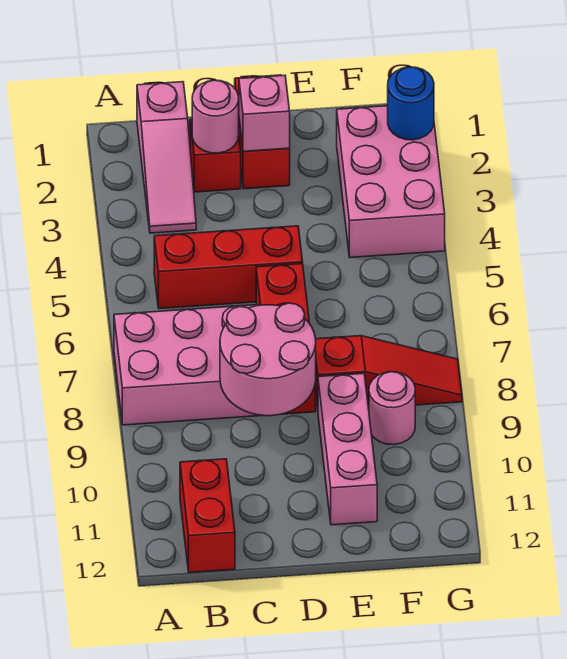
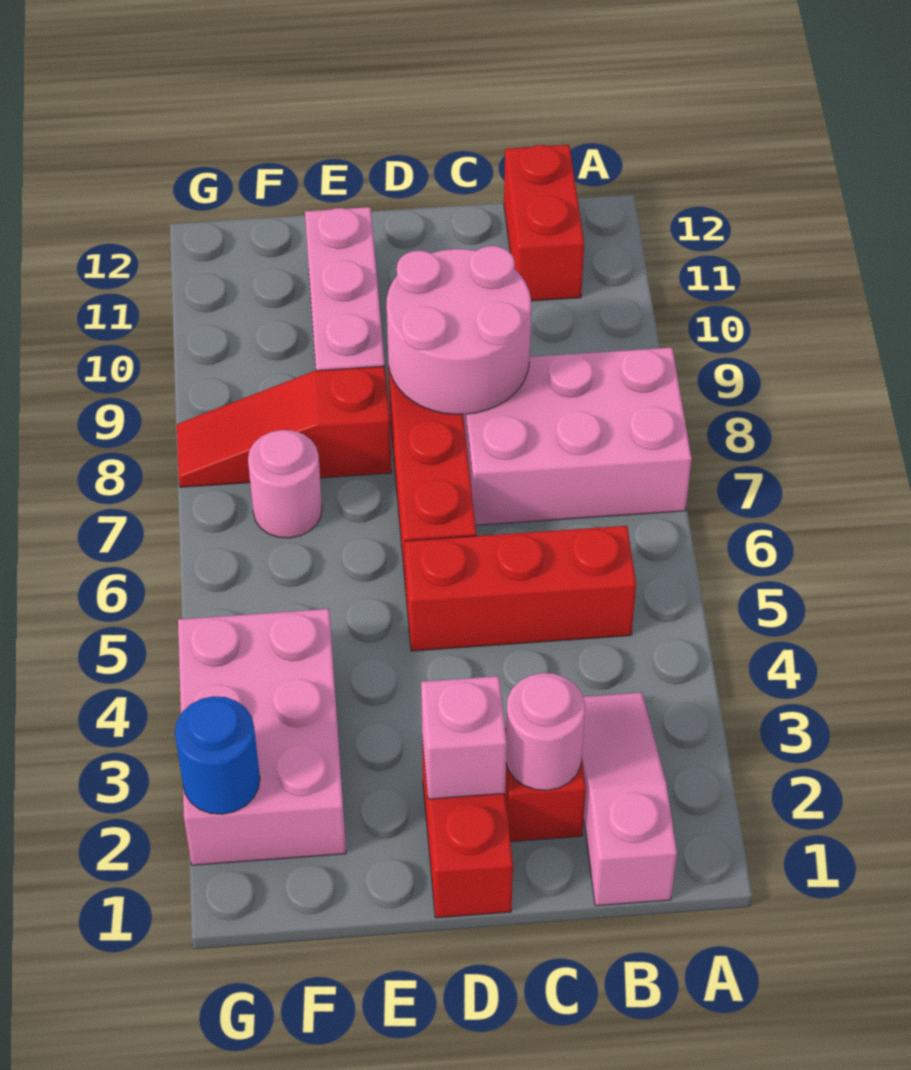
pink 1x1 round brick [369,372,415,445] -> pink 1x1 round brick moved to [248,430,322,538]

